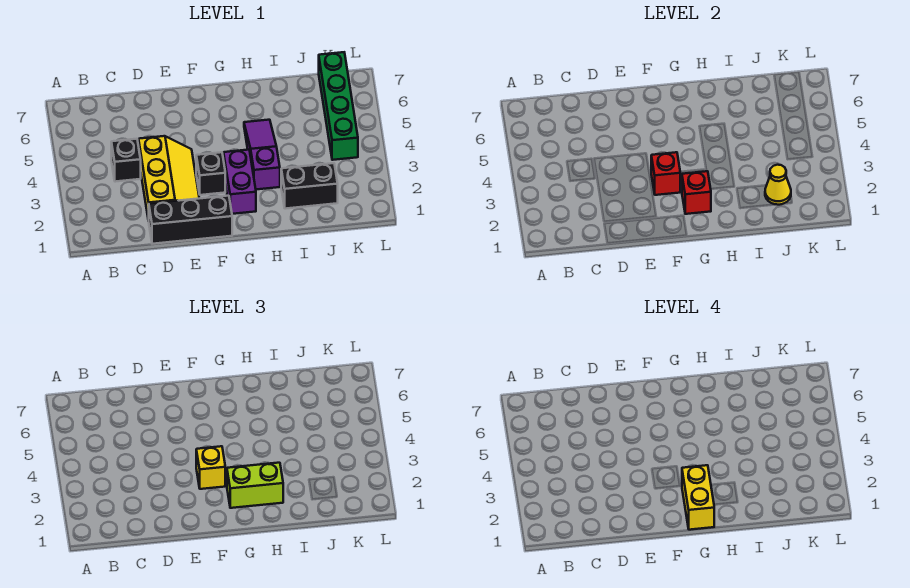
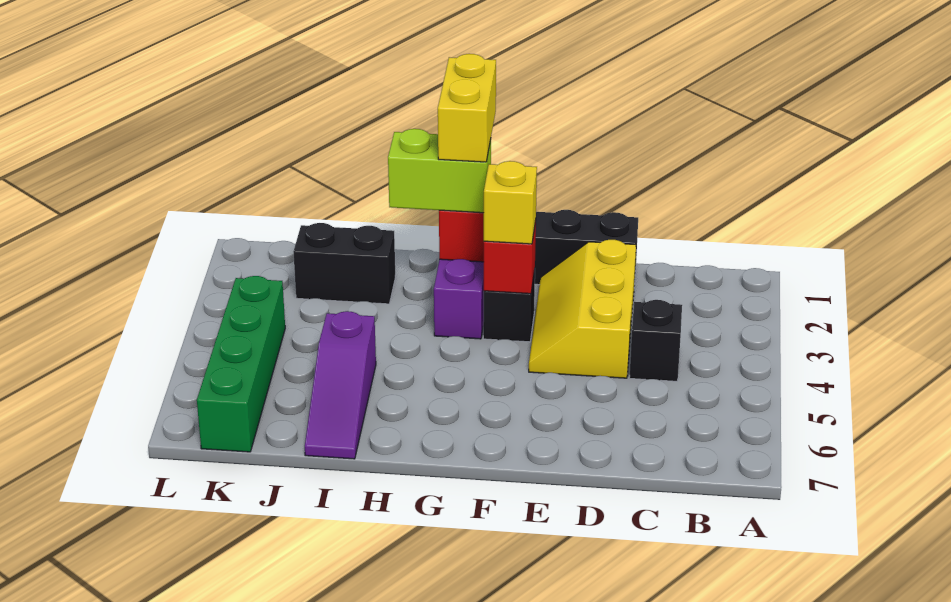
purple 1x3 slope [244,120,280,189] -> purple 1x3 slope moved to [305,311,376,459]
yellow 1x1 cone [765,165,791,205] -> none

